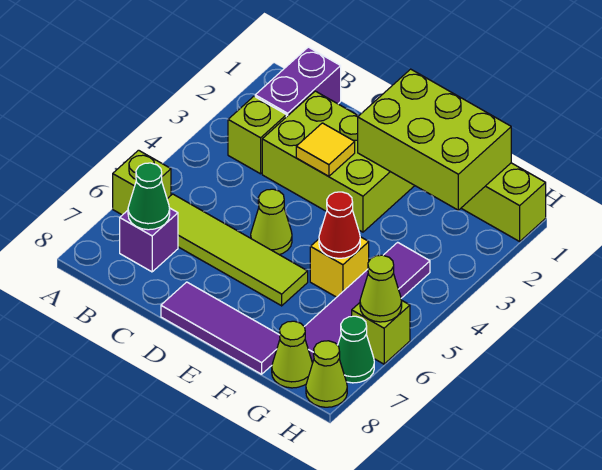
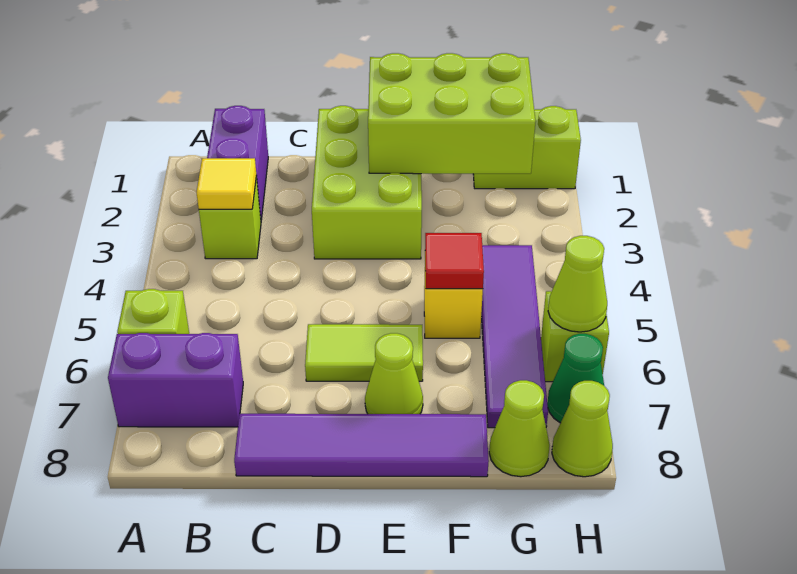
lime 1x4 tile [167,194,308,306] -> lime 1x2 tile [305,324,423,381]
purple 1x1 brick [120,208,178,272] -> purple 1x2 brick [108,333,243,427]
green 1x1 cone [128,163,170,230] -> none
lime 2x3 brick [262,91,415,232] -> lime 2x3 brick turned to [312,106,422,259]
yellow 1x1 tile [296,123,355,176] -> yellow 1x1 tile moved to [196,158,256,209]
lime 1x1 cone [251,189,292,255] -> lime 1x1 cone moved to [365,333,423,414]
purple 1x3 tile [161,282,280,374] -> purple 1x4 tile [234,414,489,477]
red 1x1 cone [319,192,360,258] -> red 1x1 tile [425,233,484,289]

